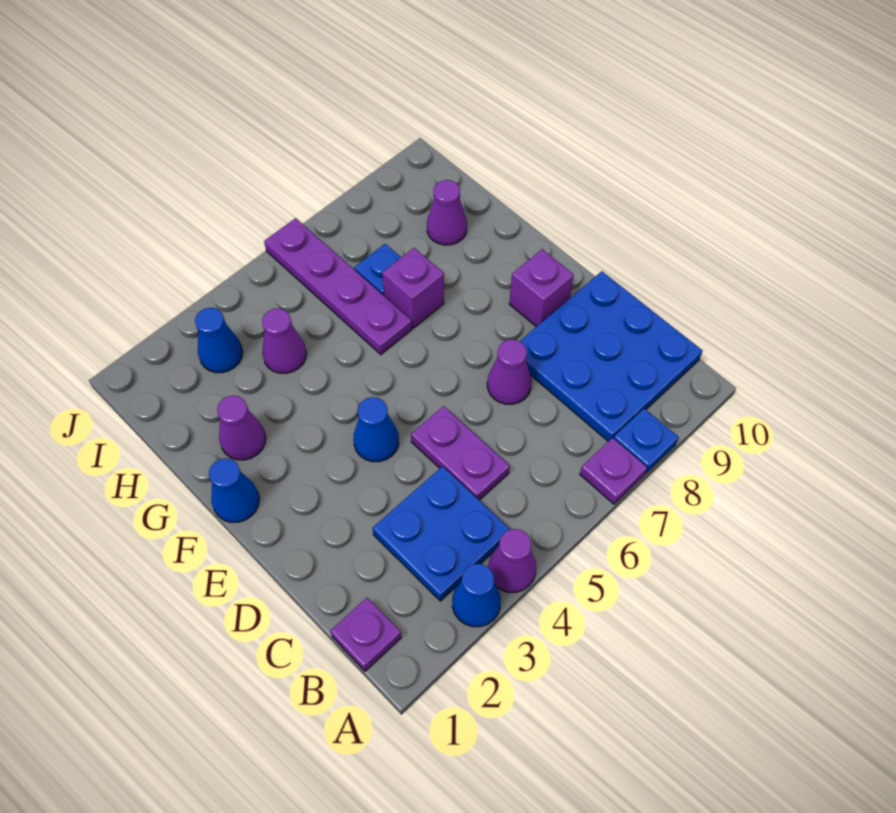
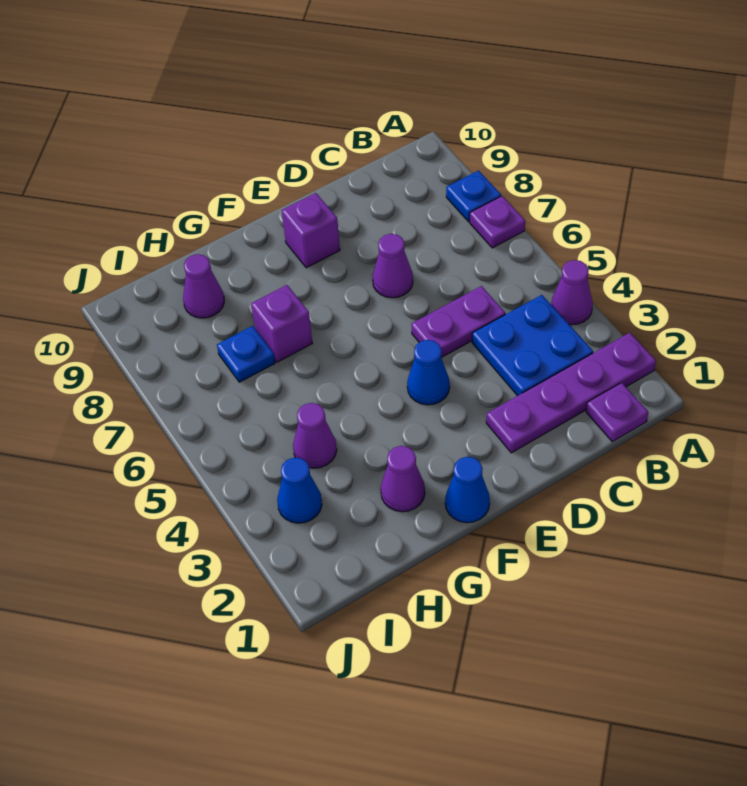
blue 1x1 cone [452,564,501,627] -> none
blue 3x3 plate [520,271,703,441] -> none
purple 1x4 plate [264,218,412,354] -> purple 1x4 plate moved to [486,333,656,453]

